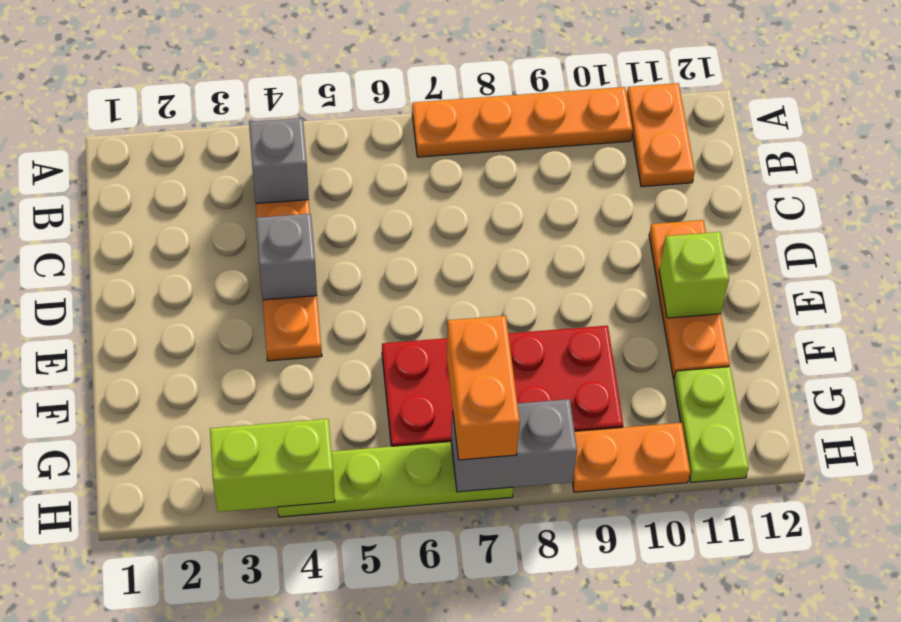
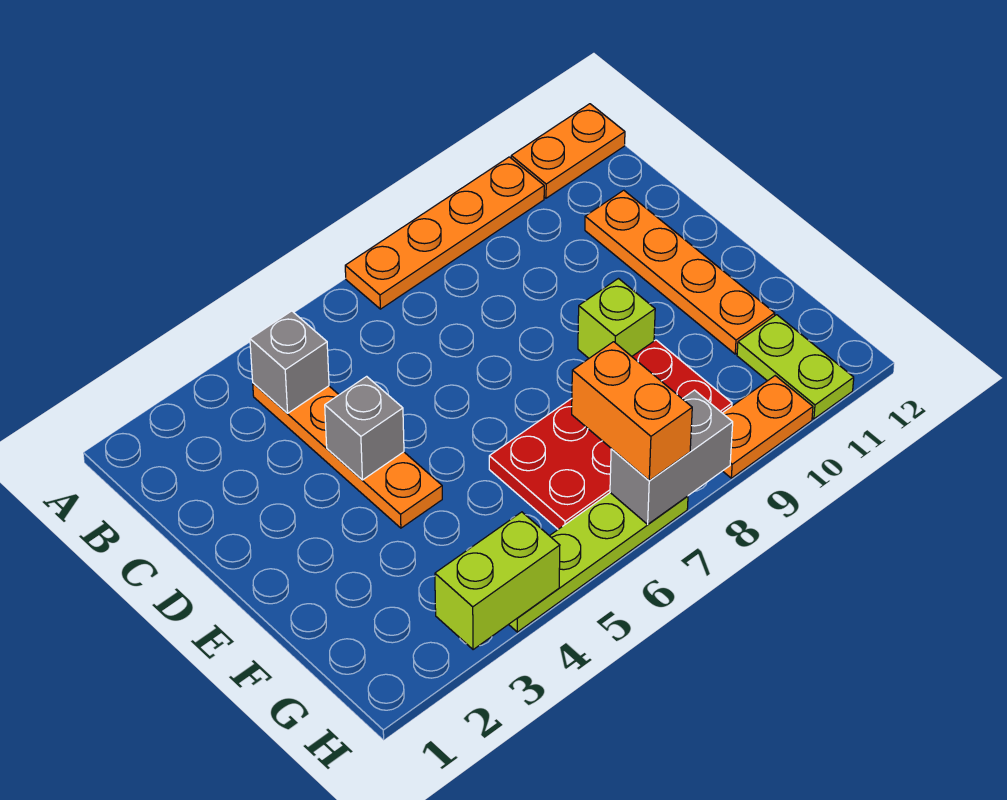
orange 1x2 plate [627,83,695,187] -> orange 1x2 plate turned to [511,104,625,198]
orange 1x3 plate [649,220,730,379] -> orange 1x4 plate [585,190,775,354]
lime 1x1 brick [659,232,729,318] -> lime 1x1 brick moved to [578,279,655,358]

